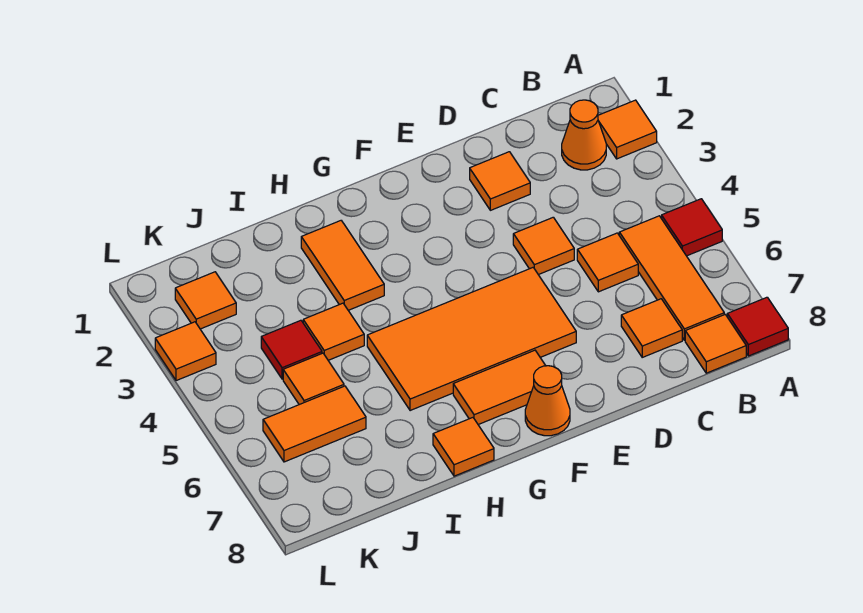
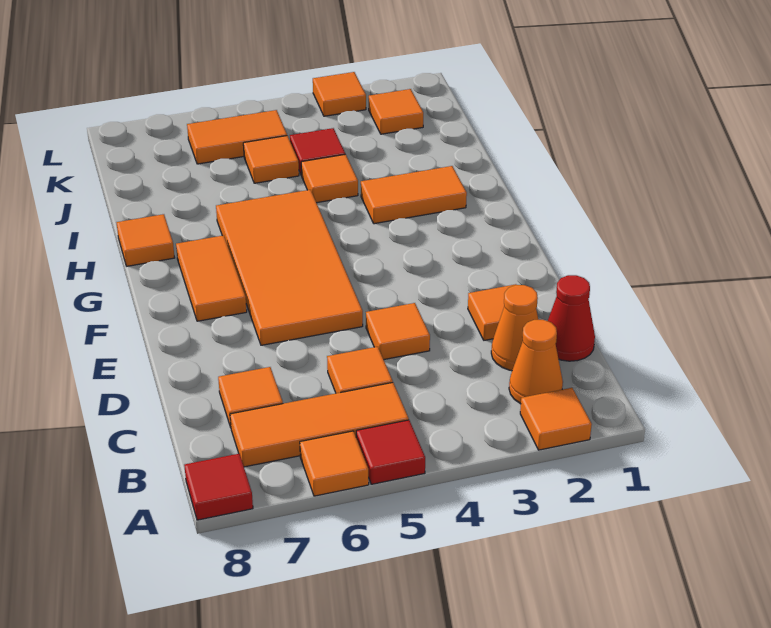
orange 1x1 tile [685,315,746,373] -> orange 1x1 tile moved to [300,431,369,496]
none -> red 1x1 cone [548,275,595,361]
orange 1x1 cone [525,366,570,436] -> orange 1x1 cone moved to [491,285,538,371]
orange 1x2 tile [263,386,366,462] -> orange 1x2 tile turned to [187,110,287,164]

